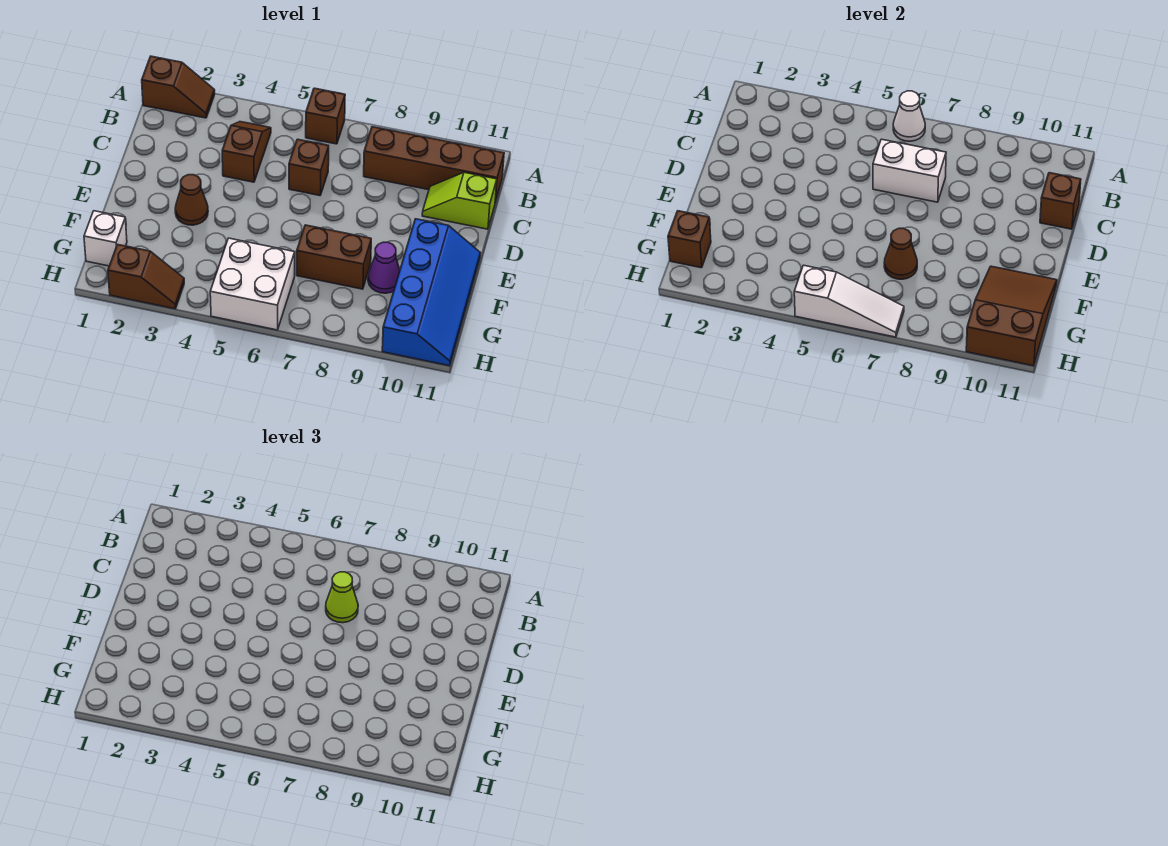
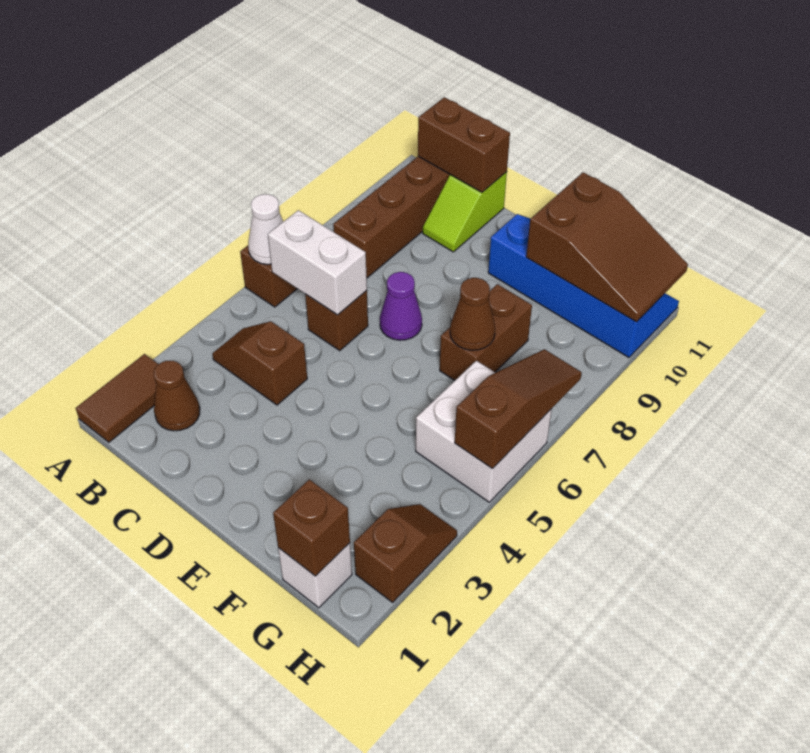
brown 1x2 slope [142,56,215,118] -> brown 1x2 tile [76,354,158,442]
white 1x2 brick [873,139,946,202] -> white 1x2 brick turned to [268,210,367,315]
lime 1x1 cone [326,572,358,623] -> none
brown 1x1 brick [1040,173,1081,229] -> brown 1x2 brick [418,97,510,192]
brown 1x1 cone [175,175,208,225] -> brown 1x1 cone moved to [154,361,200,431]
purple 1x1 cone [368,242,400,293] -> purple 1x1 cone moved to [380,272,422,340]
brown 2x3 slope [966,266,1057,366] -> brown 2x3 slope turned to [526,172,688,322]
white 1x3 slope [794,265,904,337] -> brown 1x3 slope [455,349,582,469]

